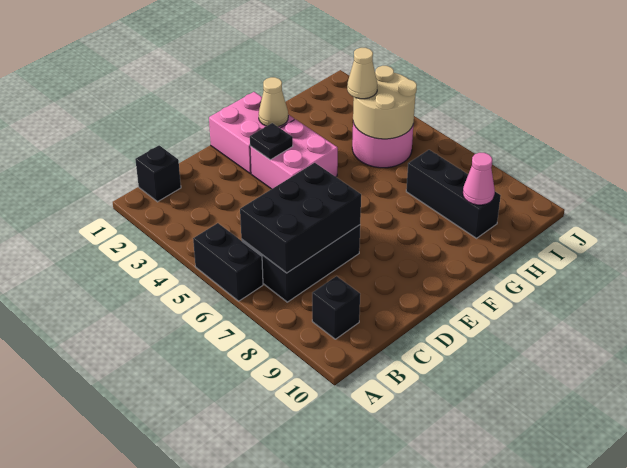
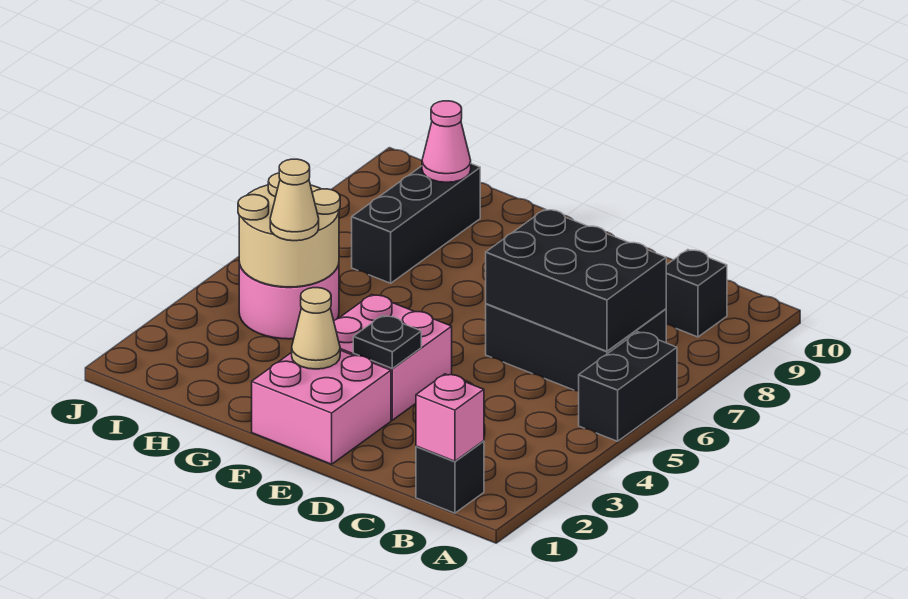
none -> pink 1x1 brick [416,374,484,461]

